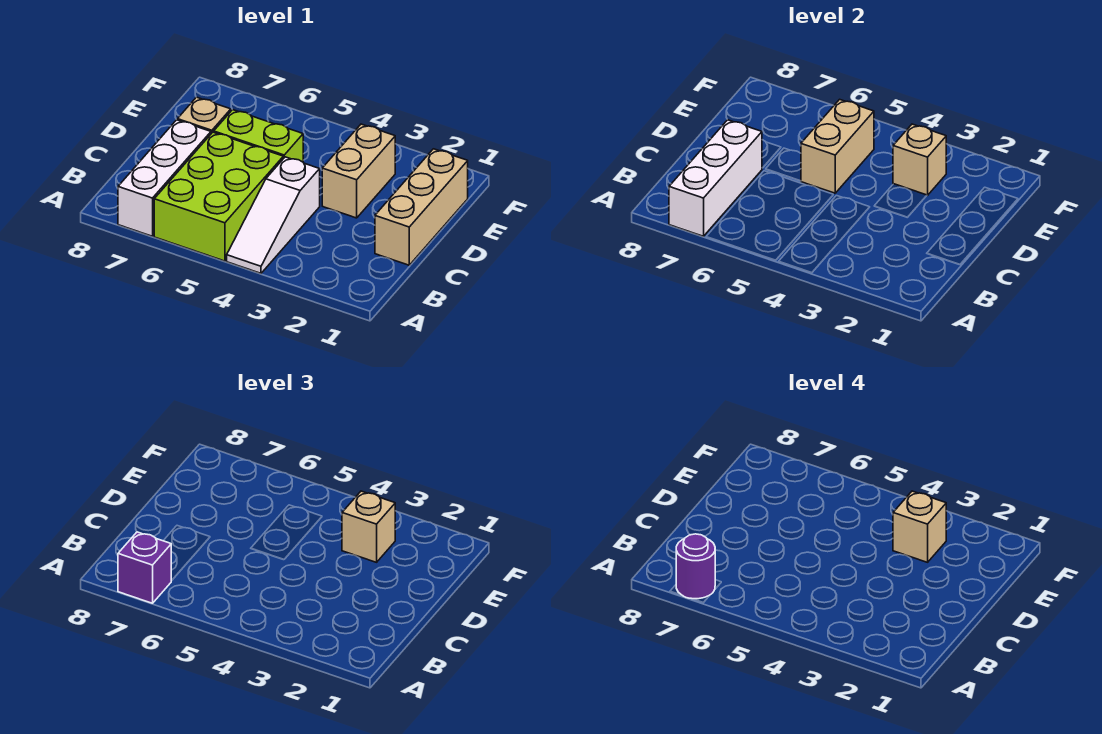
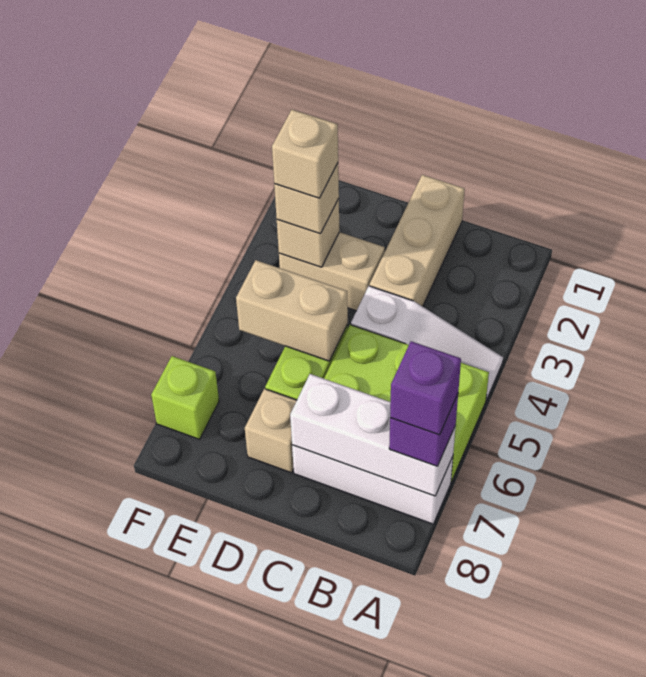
purple 1x1 round brick [676,534,715,599] -> purple 1x1 brick [390,341,461,435]
tan 1x3 brick [375,149,468,265] -> tan 1x3 brick turned to [369,175,465,306]
none -> lime 1x1 brick [151,356,219,439]

